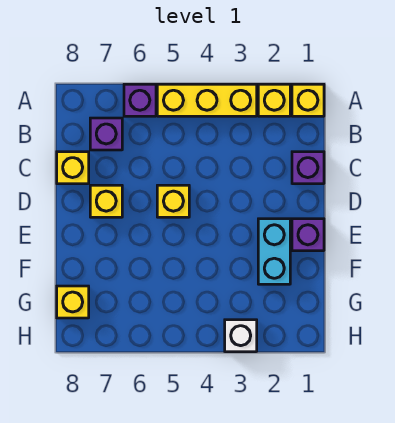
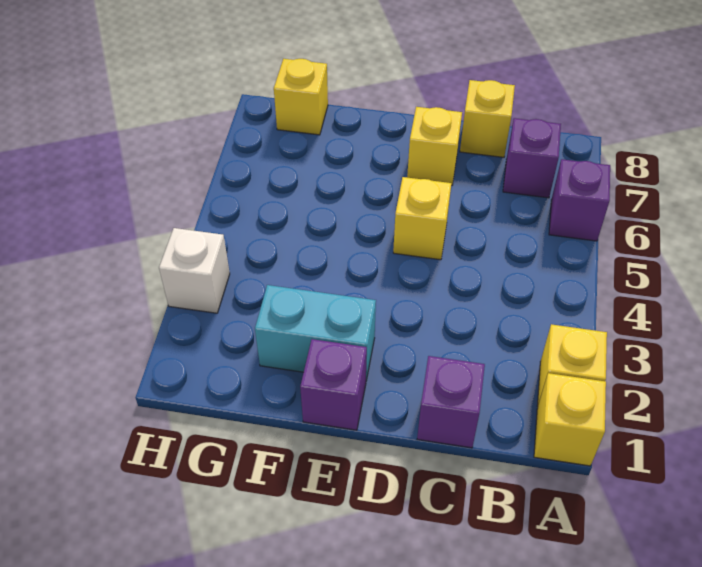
yellow 1x3 brick [157,84,257,116] -> none

